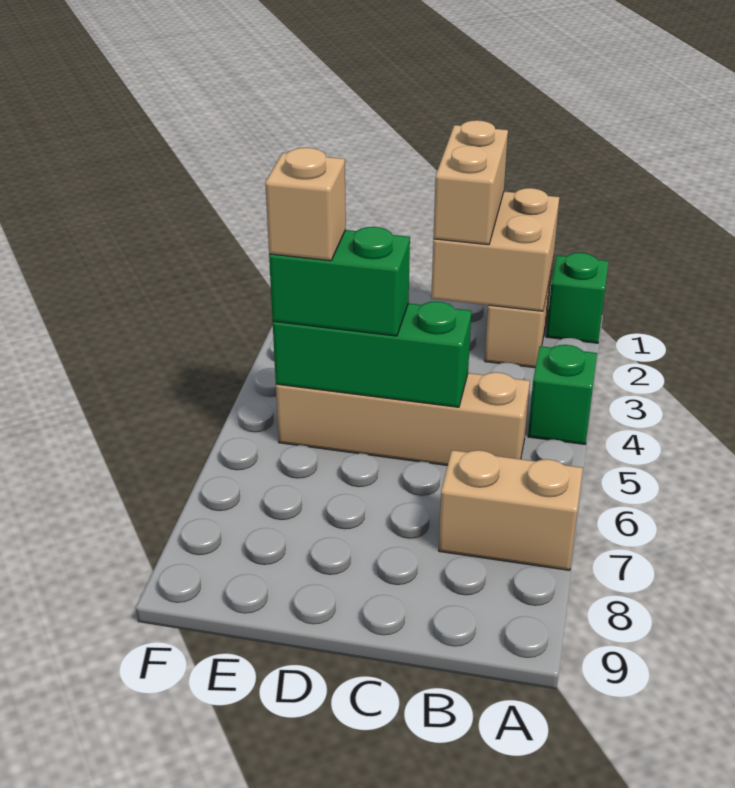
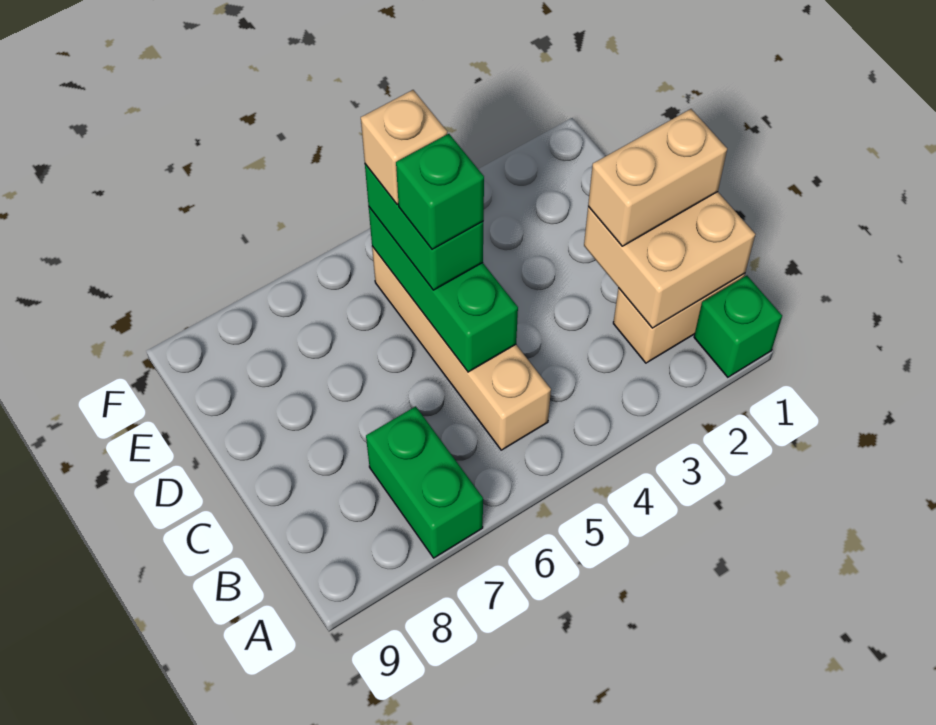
green 1x1 brick [528,345,597,444] -> green 1x1 brick moved to [396,134,484,249]
tan 1x2 brick [439,450,583,570] -> green 1x2 brick [366,406,483,558]

